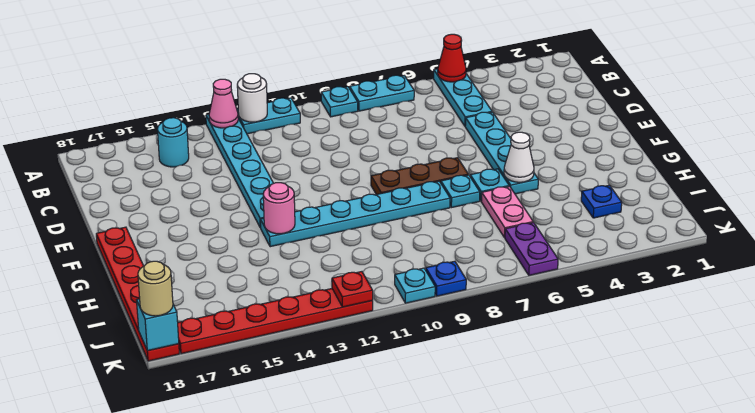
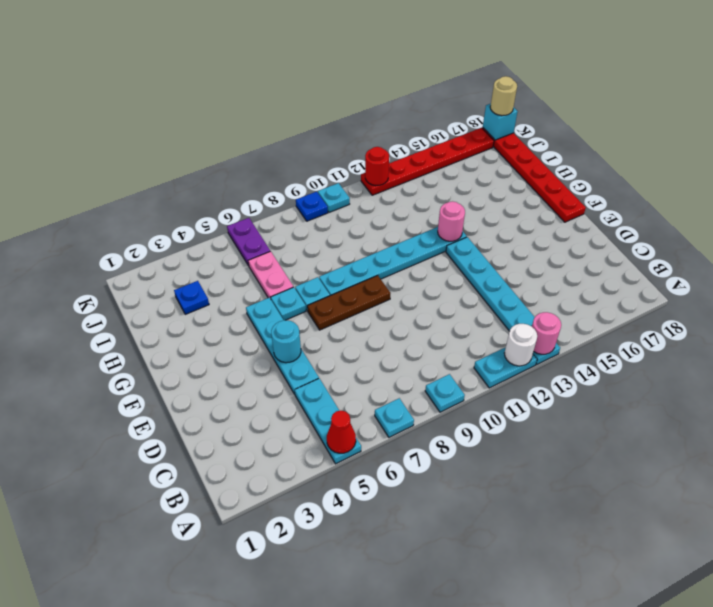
cyan 1x2 plate [350,75,414,111] -> cyan 1x1 plate [375,398,414,437]
pink 1x1 cone [209,79,238,128] -> pink 1x1 round brick [532,312,561,354]
cyan 1x1 round brick [157,118,189,167] -> cyan 1x1 round brick moved to [271,320,301,363]
white 1x1 cone [504,132,534,182] -> none
red 1x1 plate [332,272,373,307] -> red 1x1 round brick [365,147,389,186]

